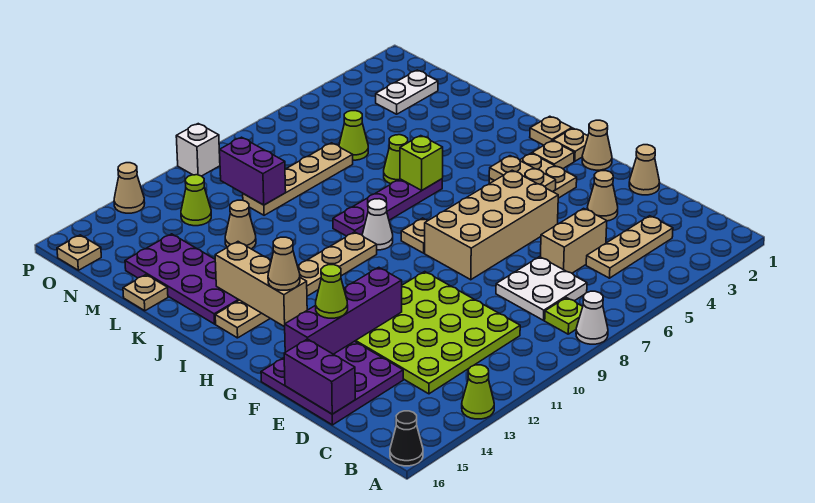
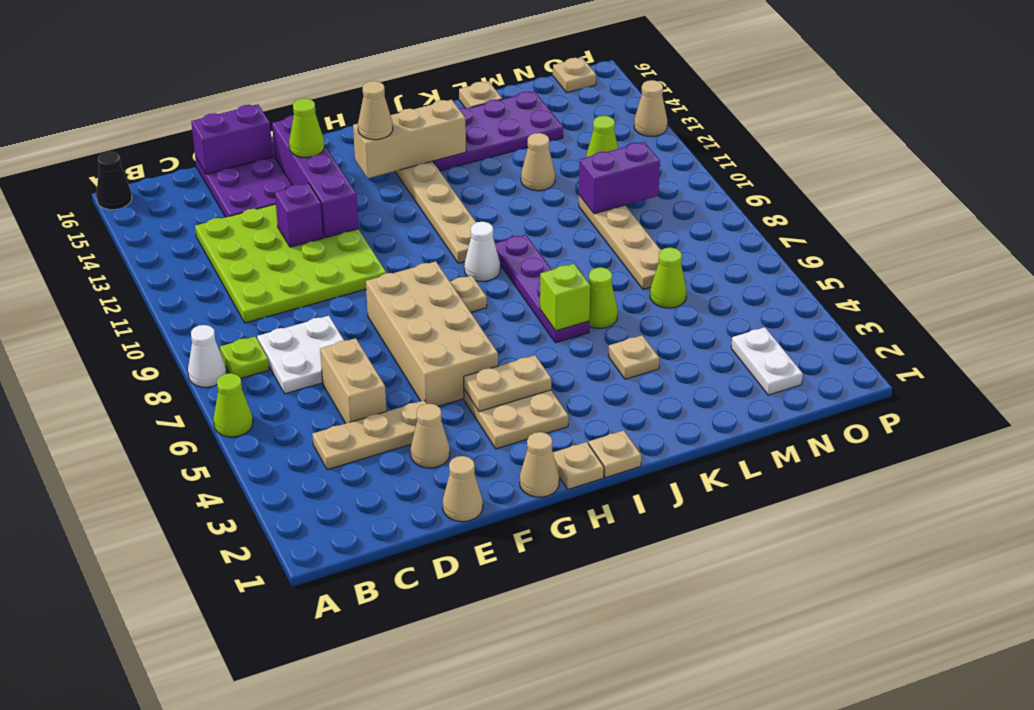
lime 1x1 cone [462,365,494,419] -> lime 1x1 cone moved to [213,373,253,437]
tan 1x3 plate [586,216,673,278] -> tan 1x3 plate turned to [312,400,427,470]
none -> purple 1x1 brick [275,183,323,247]
tan 1x1 plate [532,141,574,169] -> tan 1x1 plate moved to [608,335,659,379]
white 1x1 brick [176,124,220,176] -> none

